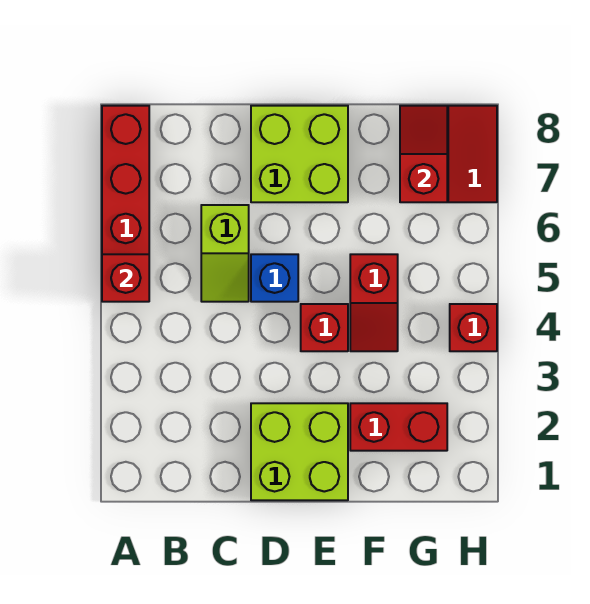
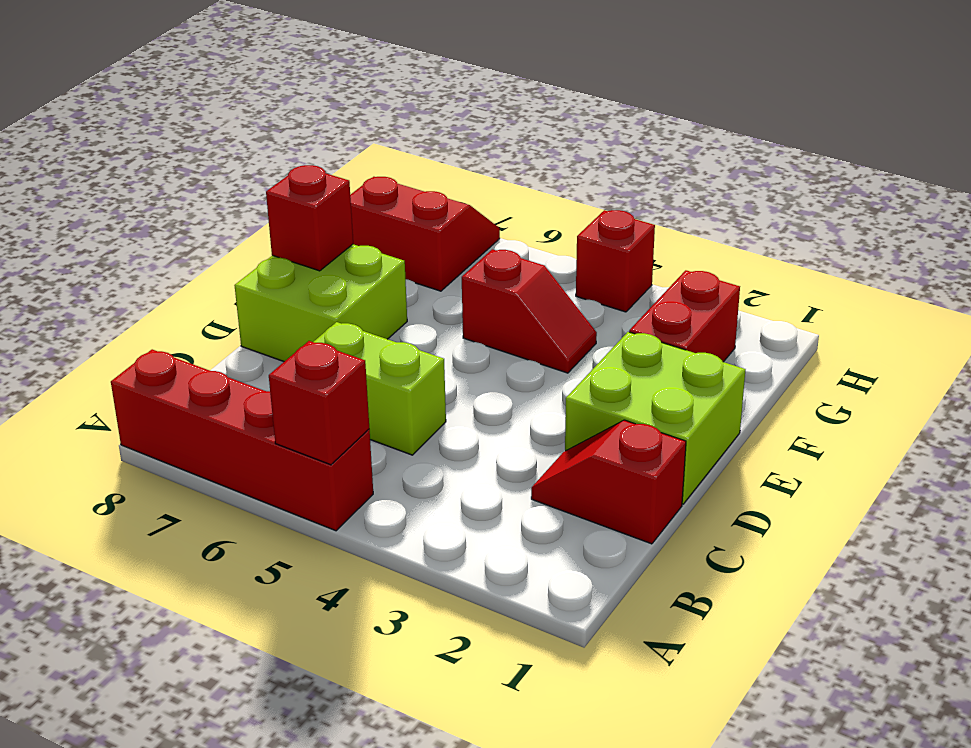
lime 1x2 slope [201,205,249,302] -> lime 1x2 brick [314,322,446,455]
blue 1x1 brick [251,254,298,302] -> none
red 1x1 brick [301,304,348,351] -> red 1x1 brick moved to [266,165,353,271]
red 1x2 slope [400,106,447,202] -> red 1x2 slope moved to [531,420,686,544]

